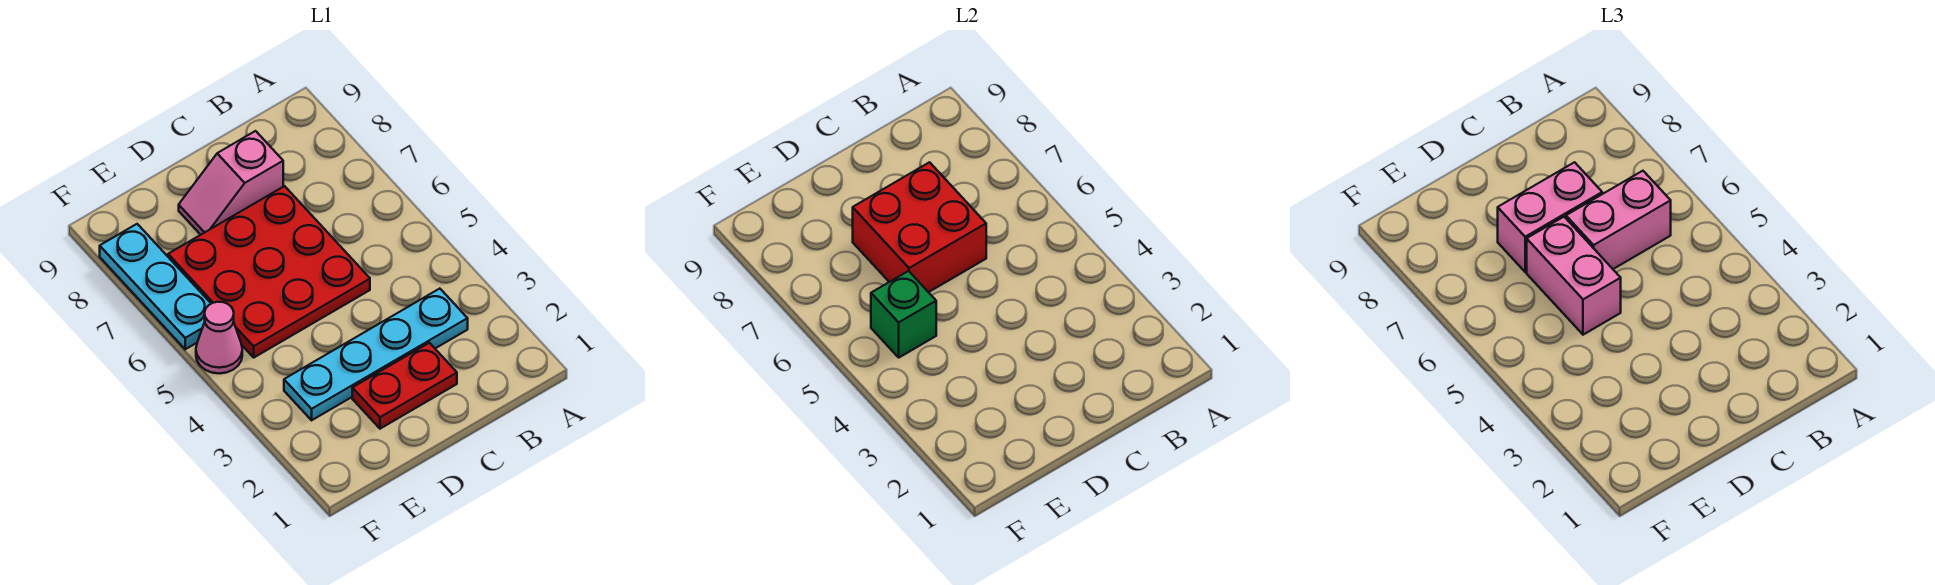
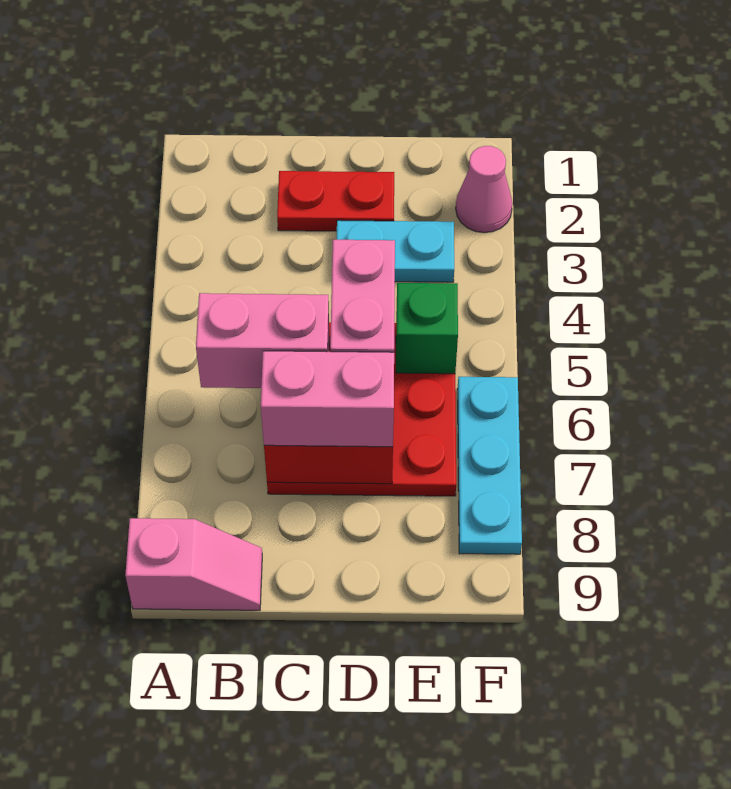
cyan 1x4 plate [284,289,468,420] -> cyan 1x2 plate [337,220,454,282]
pink 1x2 slope [179,131,283,235] -> pink 1x2 slope moved to [125,518,262,610]
pink 1x1 cone [196,302,242,374] -> pink 1x1 cone moved to [456,146,512,233]

